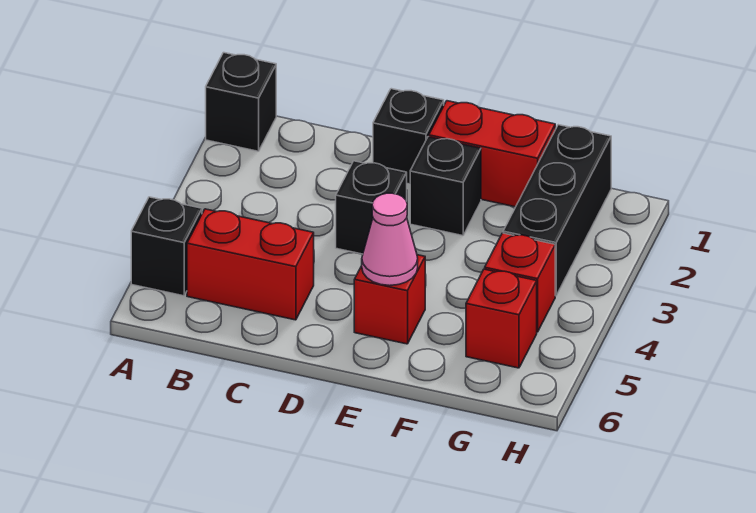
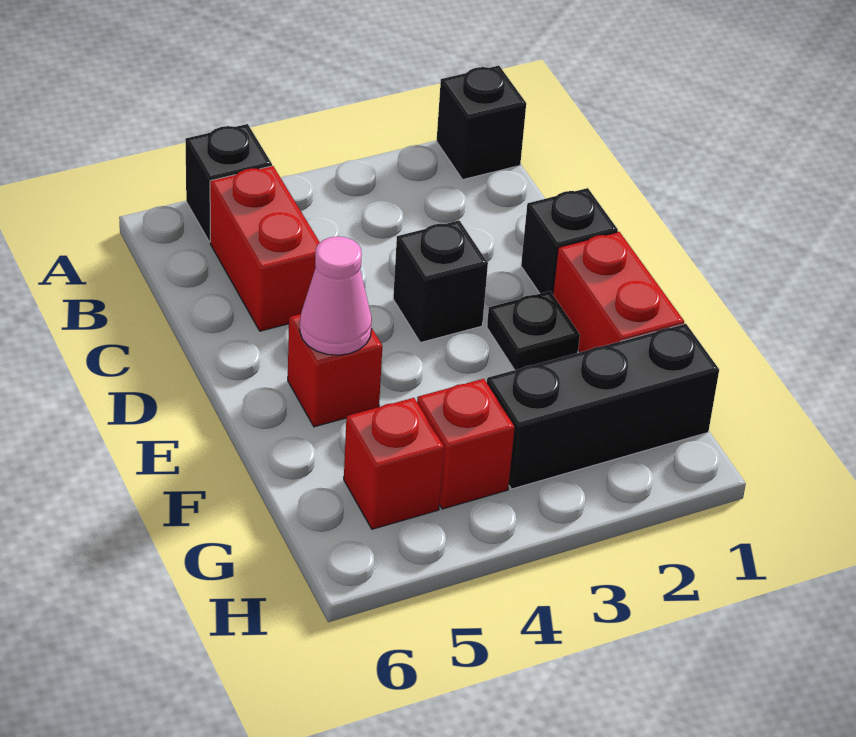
black 1x1 brick [410,137,481,236] -> black 1x1 plate [487,291,580,370]

